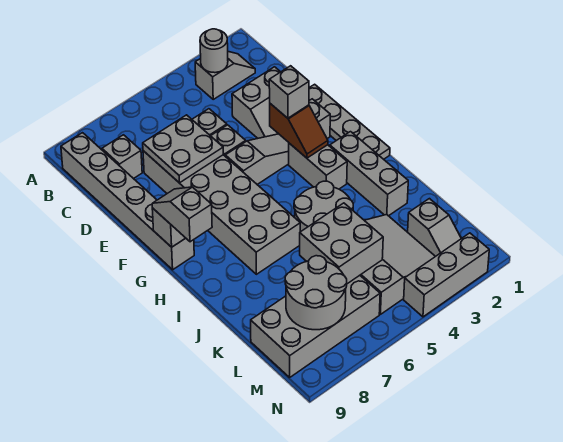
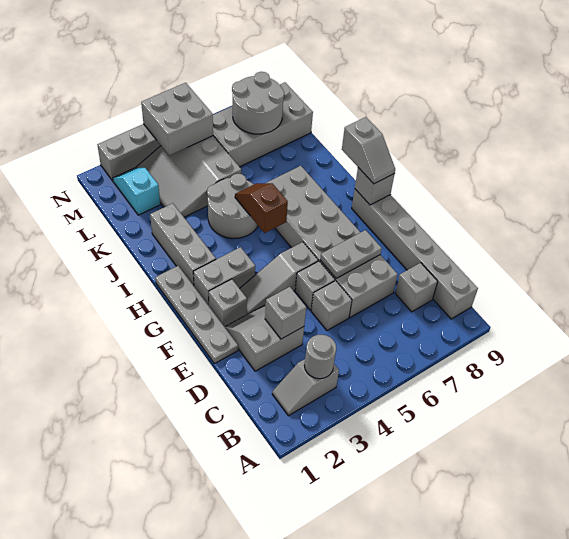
grey 2x2 plate [143,115,223,183] -> grey 1x2 plate [320,230,382,279]
brown 1x2 slope [270,104,328,158] -> brown 1x2 slope moved to [235,183,288,233]
grey 1x1 brick [269,66,309,118] -> grey 1x1 brick moved to [265,287,306,339]
grey 1x2 brick [289,143,347,189] -> grey 1x2 brick turned to [193,247,255,306]
grey 2x2 brick [300,203,383,284] -> grey 2x2 brick moved to [141,83,213,156]
grey 1x2 slope [408,199,461,256] -> cyan 1x2 slope [113,168,160,215]

